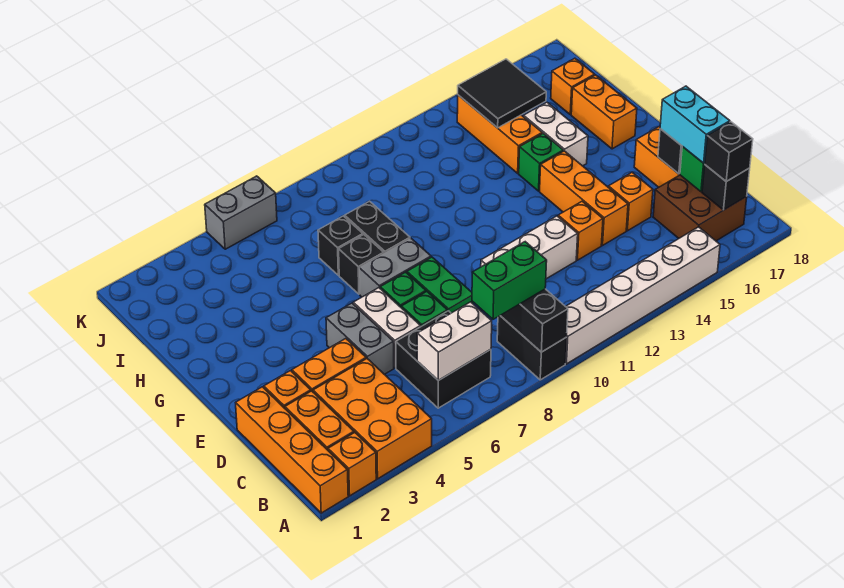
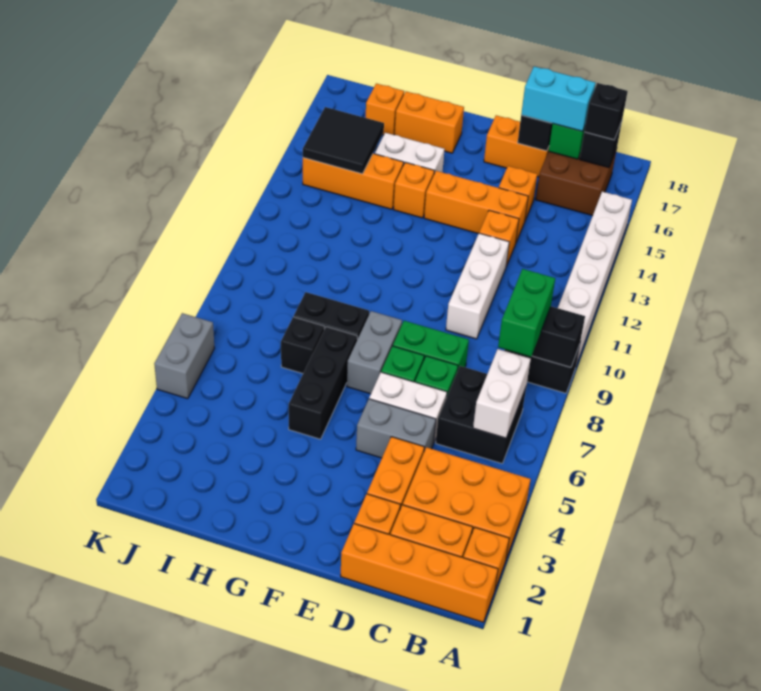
black 1x1 brick [339,235,384,294] -> black 1x3 brick [289,327,357,439]
green 1x1 brick [519,133,563,191] -> orange 1x1 brick [394,162,434,218]

